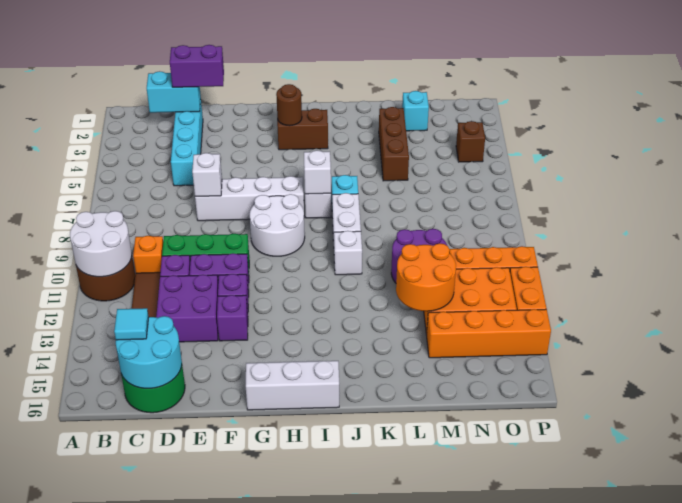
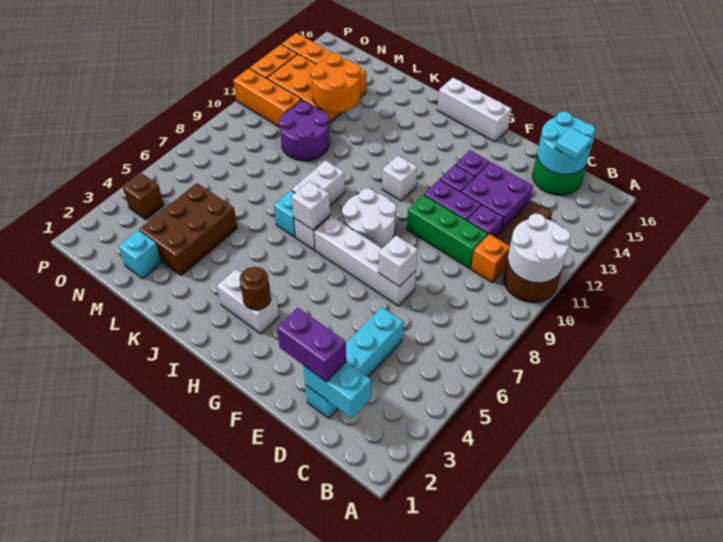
brown 1x2 brick [277,109,328,150] -> white 1x2 brick [217,269,279,334]
white 1x1 brick [334,231,362,275] -> white 1x1 brick moved to [382,155,417,201]
brown 1x3 brick [379,107,409,181] -> brown 2x3 brick [139,183,237,276]

